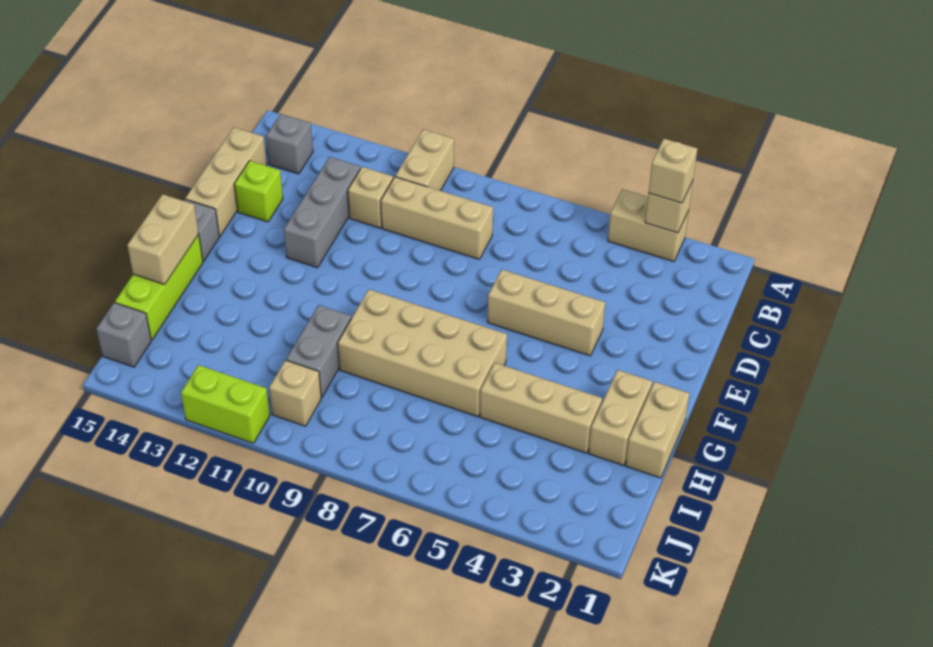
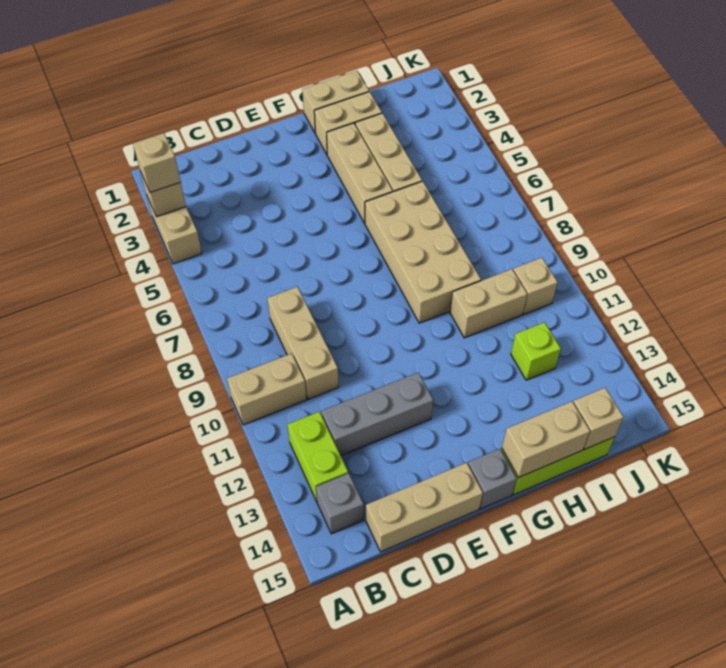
tan 1x1 brick [348,167,393,228] -> tan 1x1 brick moved to [573,388,623,449]
lime 1x1 brick [234,161,283,222] -> lime 1x1 brick moved to [511,322,561,380]
tan 1x3 brick [488,270,605,356] -> tan 1x3 brick moved to [327,123,393,223]
grey 1x2 brick [286,305,351,398] -> tan 1x2 brick [450,269,527,338]
grey 1x1 brick [96,303,151,367] -> none
lime 1x2 brick [181,365,270,443] -> lime 1x2 brick moved to [287,412,348,501]

